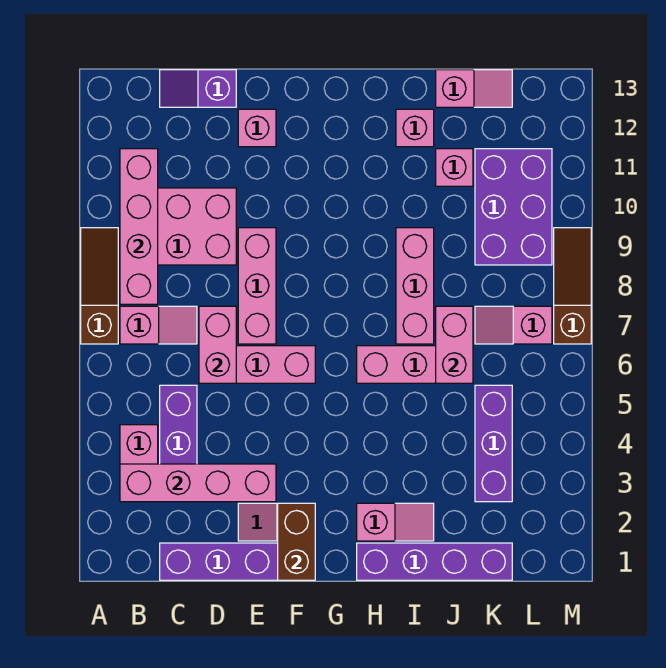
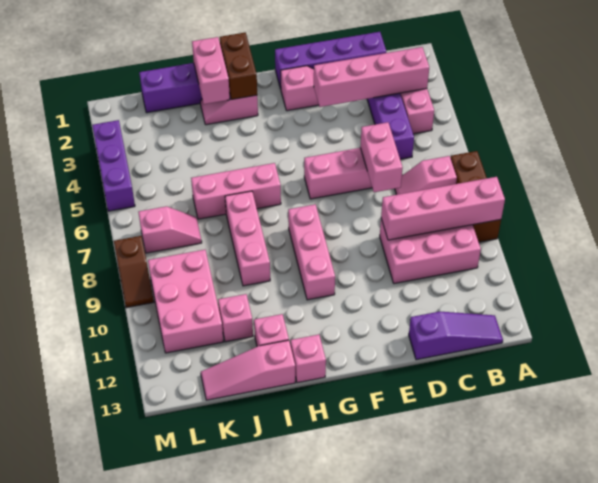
brown 1x3 slope [81,228,118,344] -> brown 1x3 brick [451,151,501,242]
pink 1x4 brick [120,149,158,304] -> pink 1x4 brick turned to [381,177,505,240]
purple 1x2 slope [160,70,236,107] -> purple 1x3 slope [409,312,503,360]
pink 1x3 brick [238,228,276,344] -> pink 1x3 brick moved to [288,204,335,300]
pink 1x1 brick [238,109,276,147] -> pink 1x1 brick moved to [291,335,326,383]
brown 1x2 brick [278,503,315,580] -> brown 1x2 brick moved to [220,32,257,100]
pink 1x2 brick [436,306,473,383] -> pink 1x2 brick moved to [192,37,230,104]
pink 1x2 slope [436,70,512,107] -> pink 1x3 slope [201,340,295,400]
purple 1x3 brick [475,385,512,502] -> purple 1x3 brick moved to [92,120,135,211]
purple 2x3 brick [475,149,552,265] -> pink 2x3 brick [148,250,223,353]
brown 1x3 slope [554,228,591,344] -> brown 1x2 slope [114,236,154,308]

